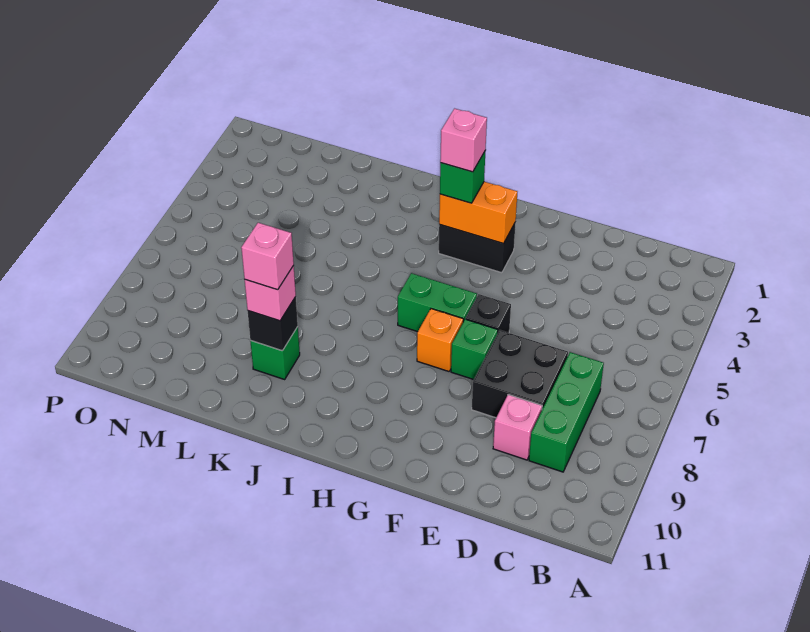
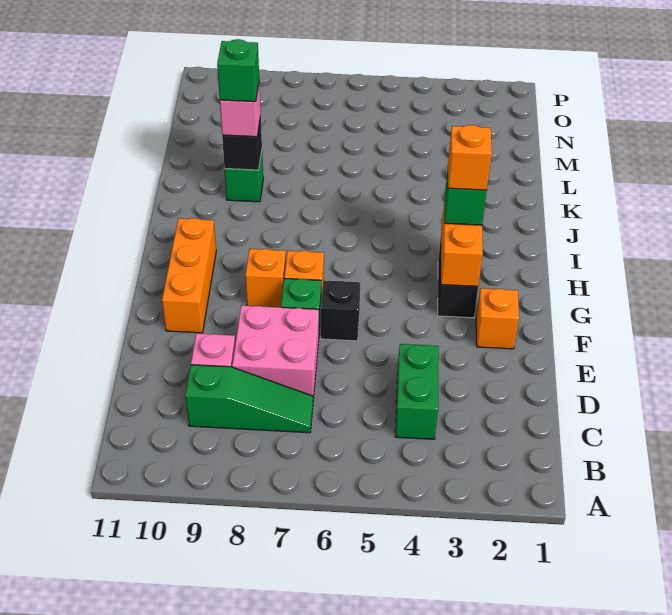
green 1x3 brick [529,352,604,472] -> green 1x3 slope [185,365,313,433]
black 2x2 brick [472,330,568,418] -> pink 2x2 brick [232,305,319,399]
none -> orange 1x1 brick [476,288,519,349]
none -> orange 1x3 brick [162,218,216,333]
green 1x2 brick [398,273,477,332] -> green 1x2 brick moved to [395,344,439,439]
none -> orange 1x1 brick [245,249,286,307]
pink 1x1 brick [440,109,487,172] -> orange 1x1 brick [448,125,492,190]
pink 1x1 brick [241,223,294,290] -> green 1x1 brick [217,39,259,102]

